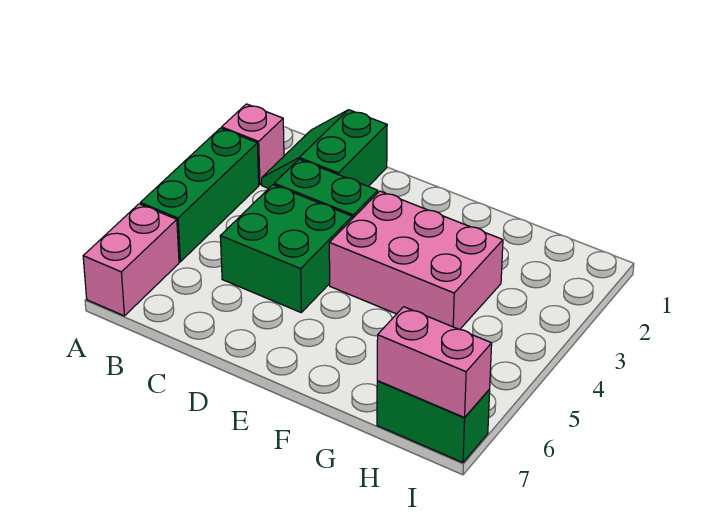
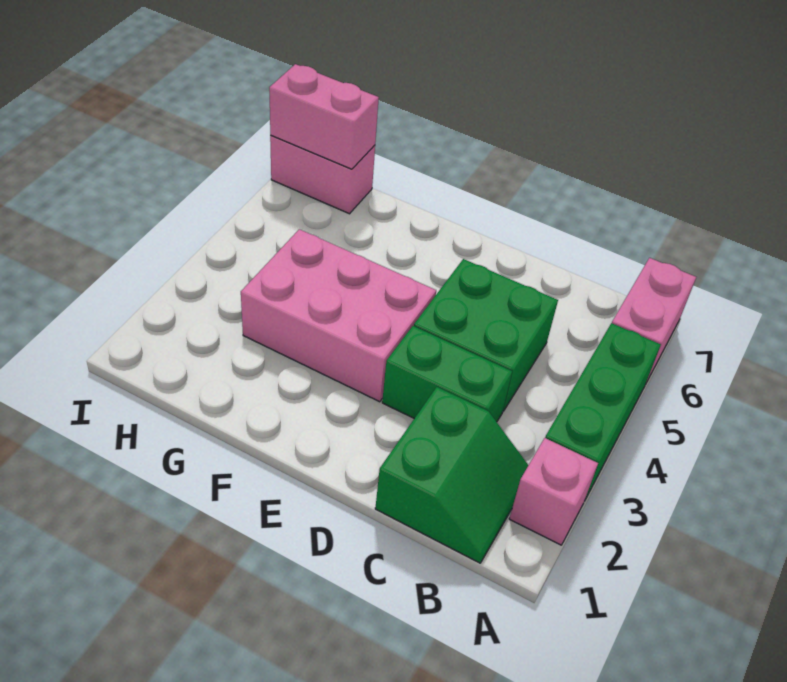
green 1x2 brick [377,381,490,463] -> pink 1x2 brick [270,136,375,214]

